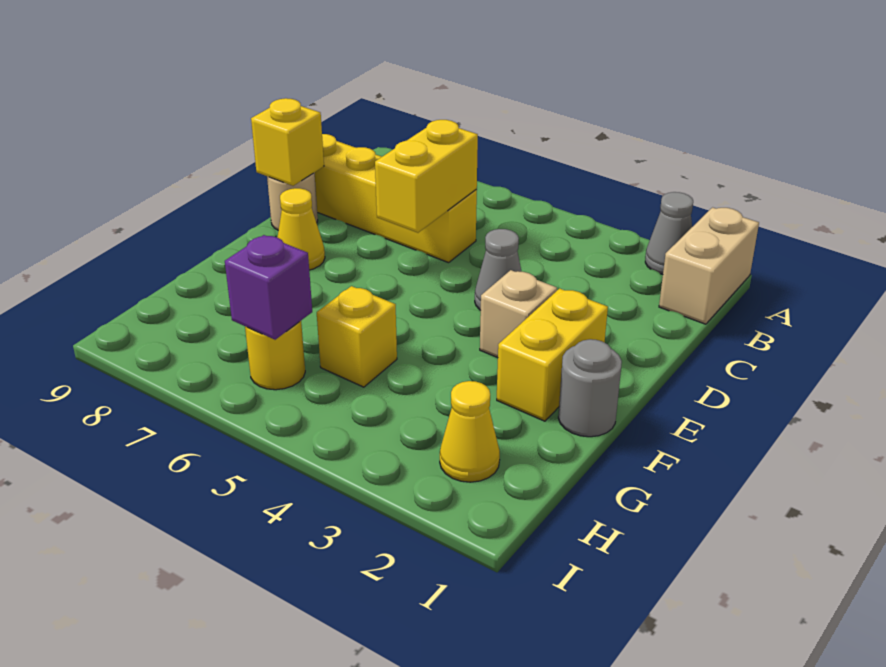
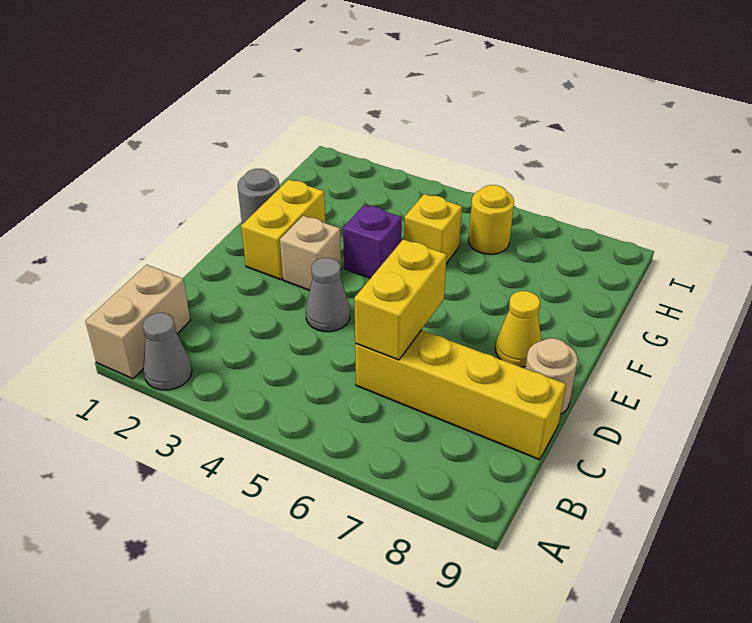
yellow 1x1 brick [251,98,324,186] -> none
yellow 1x1 cone [440,381,500,482] -> none
purple 1x1 brick [225,235,312,340] -> purple 1x1 brick moved to [343,205,402,278]

